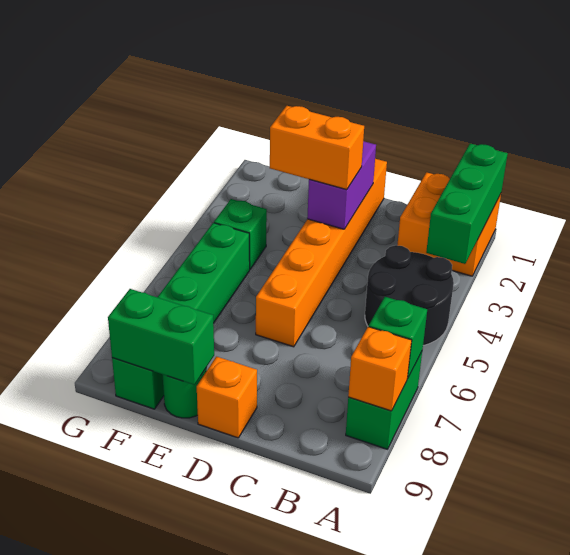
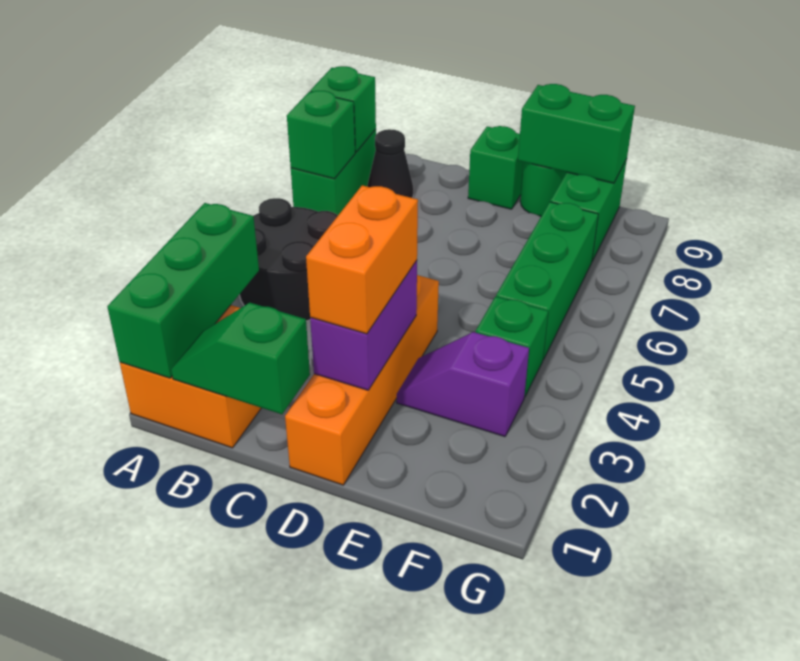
orange 1x1 brick [348,327,412,411] -> green 1x1 brick [310,66,376,152]
none -> green 1x2 slope [171,303,310,414]
none -> black 1x1 cone [367,129,413,198]
orange 1x6 brick [256,159,387,347] -> orange 1x4 brick [285,275,439,485]
orange 1x2 brick [270,106,364,190] -> orange 1x2 brick turned to [306,185,418,334]
orange 1x1 brick [197,357,257,438] -> green 1x1 brick [468,126,523,209]
none -> purple 1x2 slope [397,332,529,437]

